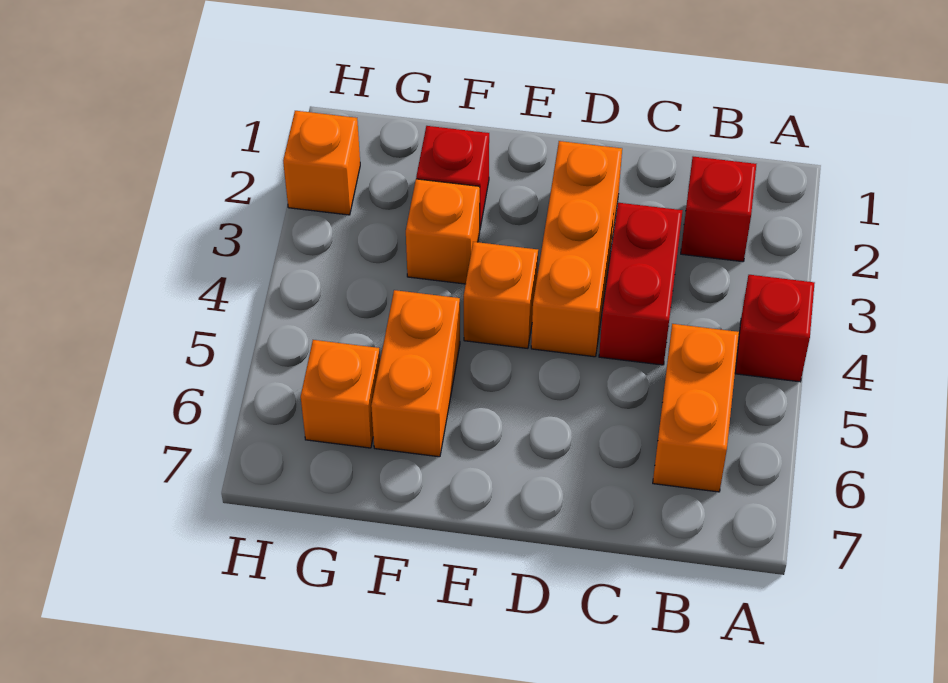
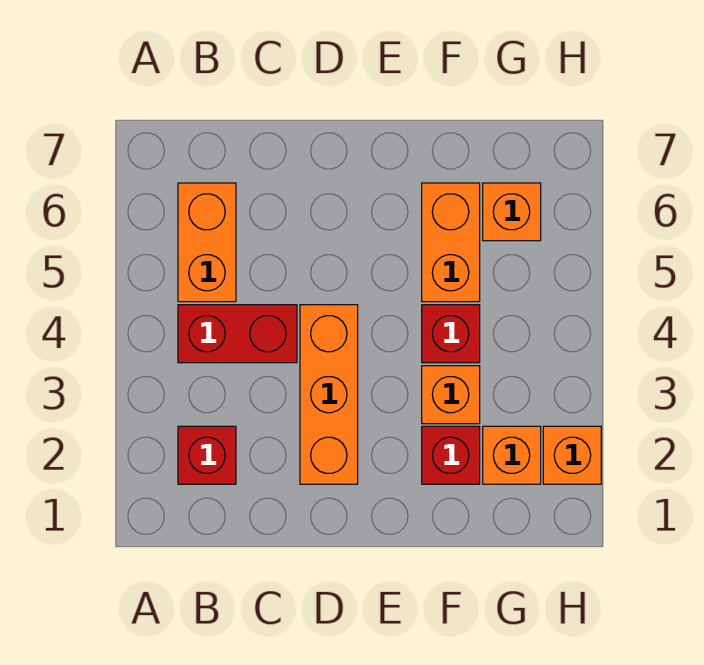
red 1x1 brick [735,275,815,382] -> red 1x1 brick moved to [422,305,480,363]
red 1x2 brick [599,203,683,365] -> red 1x2 brick turned to [178,305,297,363]
orange 1x1 brick [464,242,538,348] -> orange 1x1 brick moved to [483,426,541,484]

